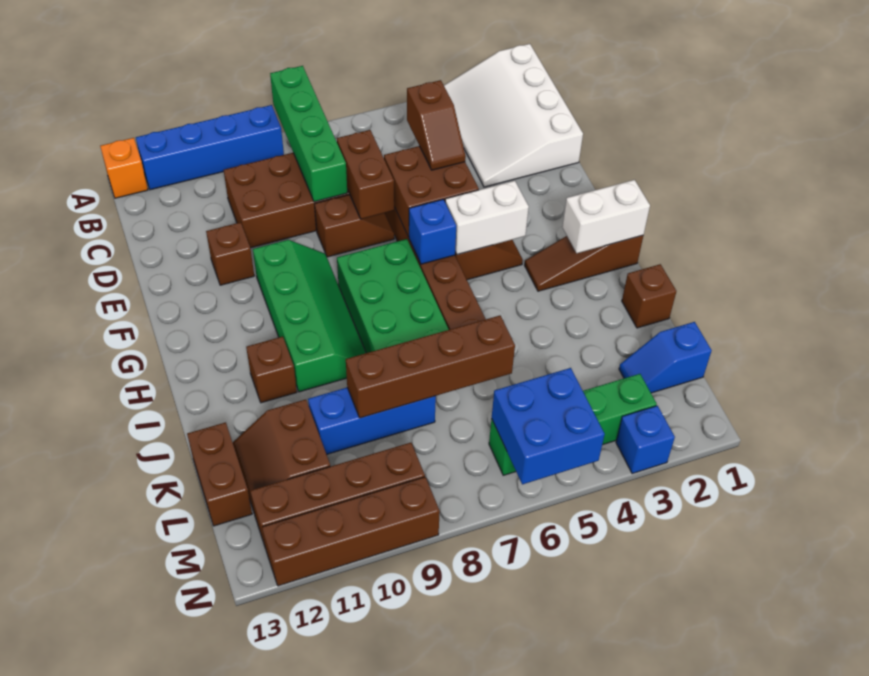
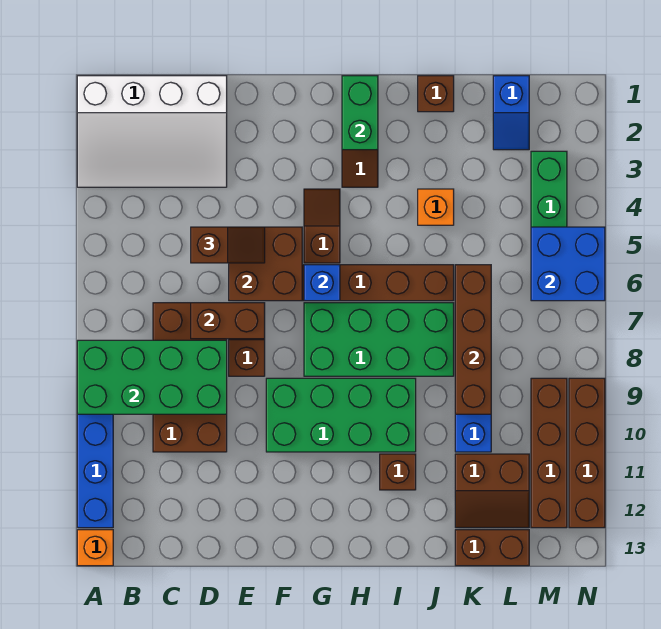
green 1x4 brick [270,66,347,202] -> green 2x4 brick [77,340,227,414]
brown 1x1 brick [206,222,254,285] -> none
green 2x4 slope [253,240,366,392] -> green 2x4 brick [266,378,416,452]
white 1x2 brick [445,181,529,255] -> none
white 1x2 brick [562,180,650,253] -> green 1x2 brick [342,76,378,150]
none -> orange 1x1 brick [418,189,454,225]
blue 1x1 brick [616,406,675,474] -> none

